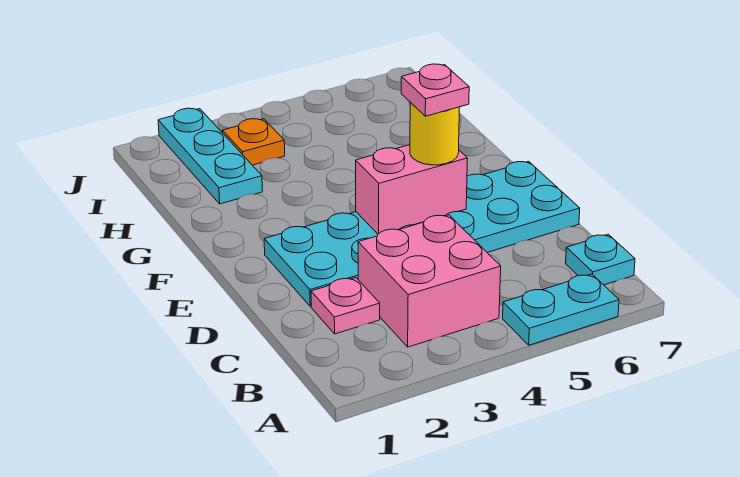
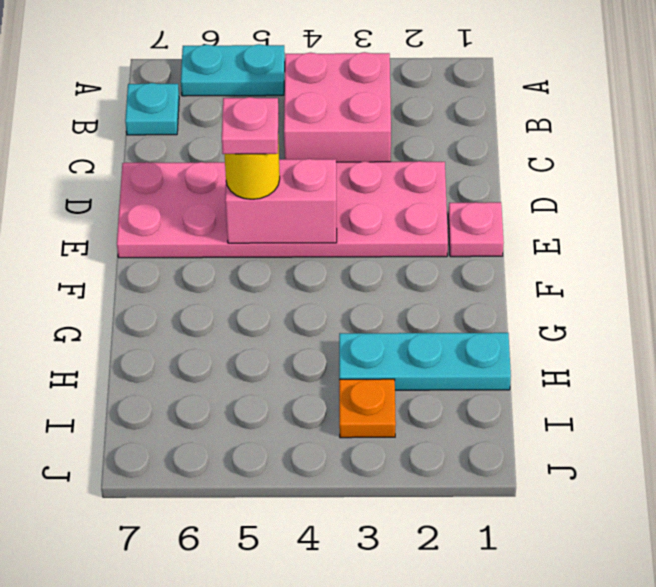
pink 1x1 plate [311,278,380,334] -> pink 1x1 plate moved to [448,202,504,257]
cyan 2x6 plate [264,161,580,306] -> pink 2x6 plate [117,161,448,258]
cyan 1x3 plate [158,108,262,204] -> cyan 1x3 plate turned to [339,333,511,390]

